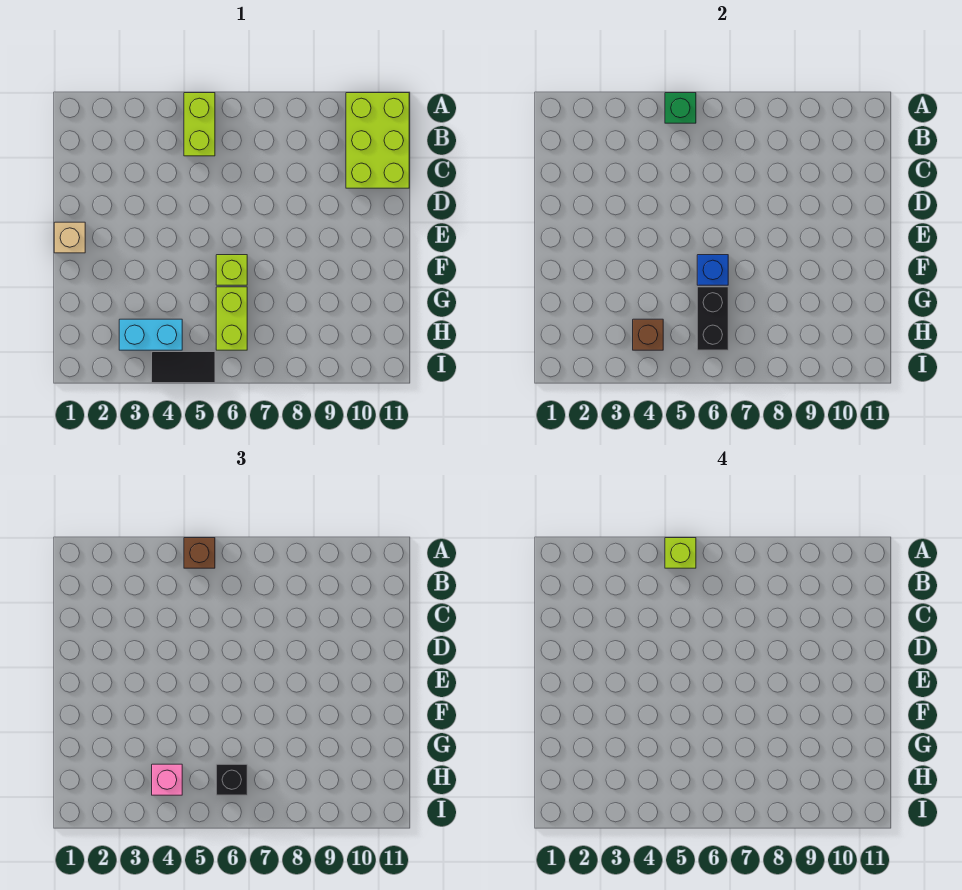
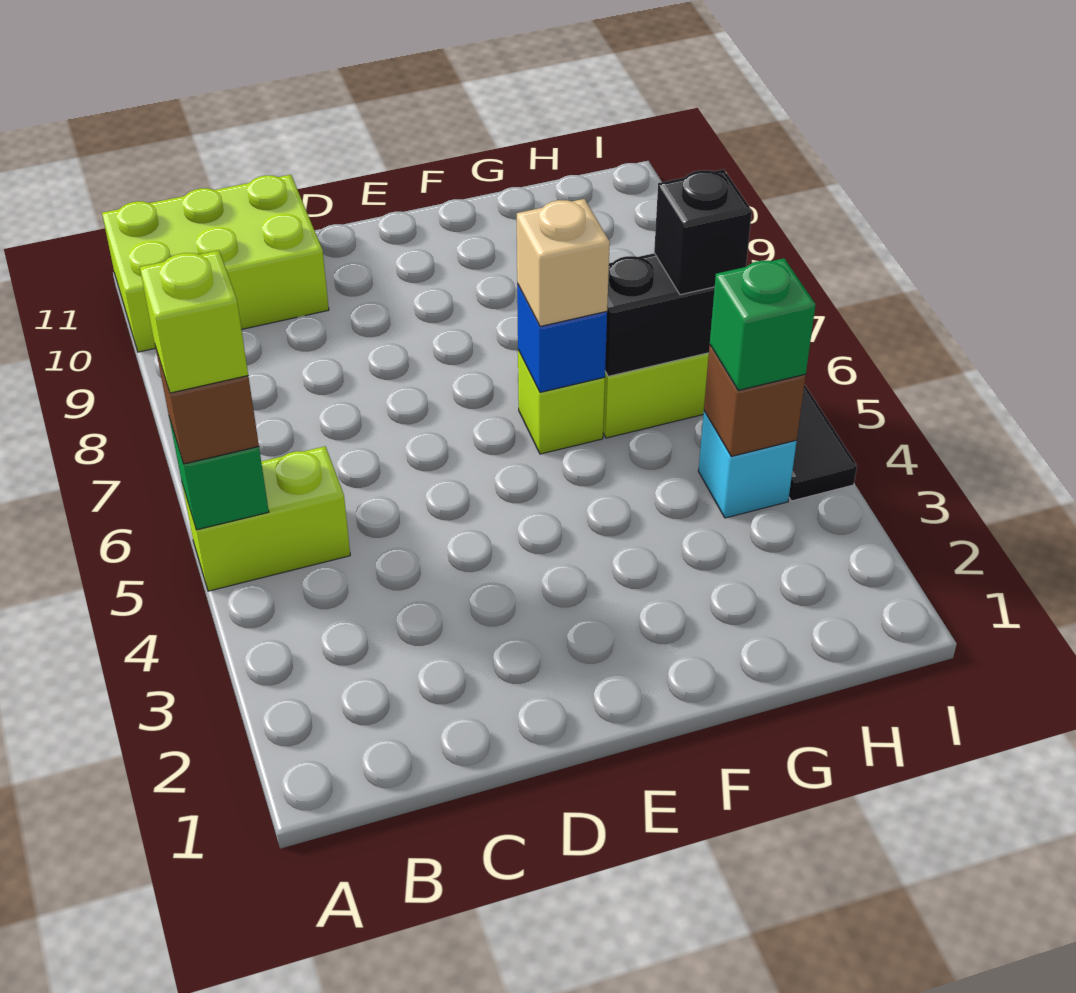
tan 1x1 brick [54,222,85,253] -> tan 1x1 brick moved to [517,199,610,326]
cyan 1x2 brick [119,319,182,350] -> cyan 1x1 brick [698,411,797,518]
pink 1x1 brick [152,764,182,795] -> green 1x1 brick [710,258,816,390]

